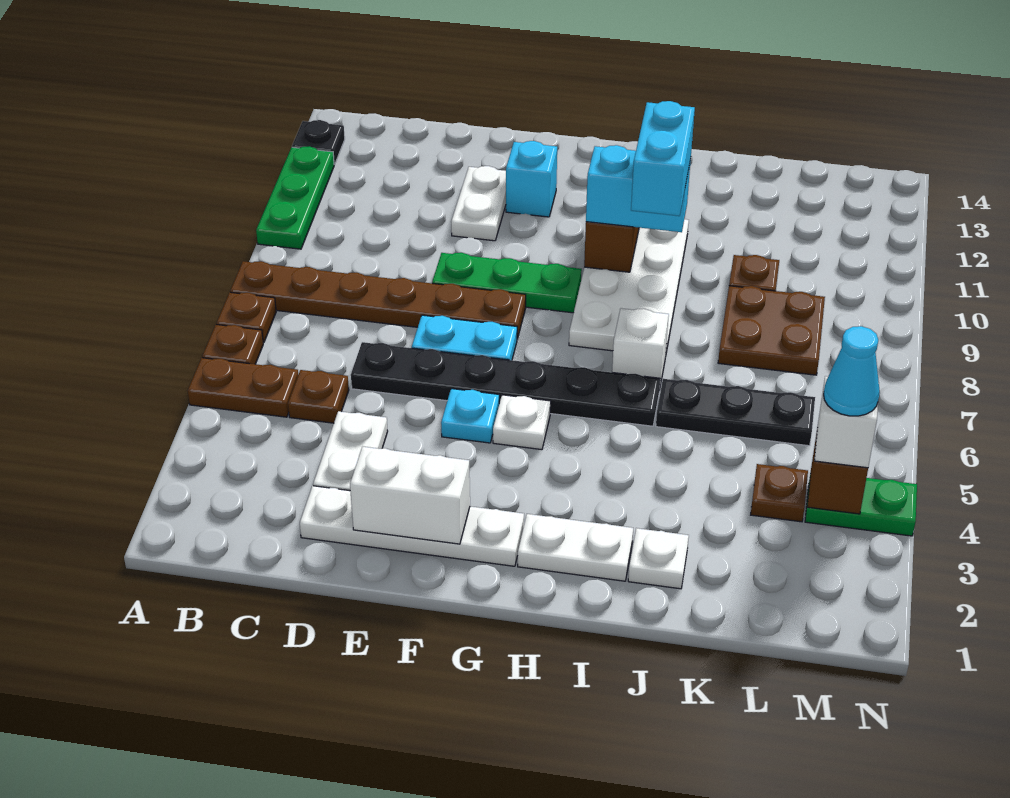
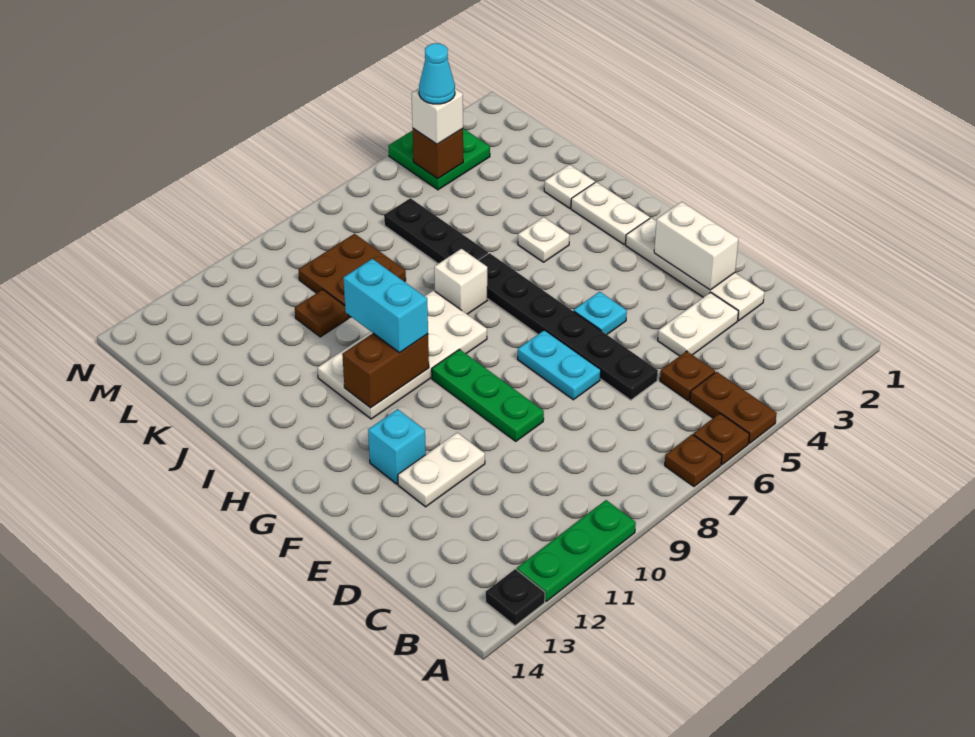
brown 1x6 plate [230,261,526,339] -> none
white 1x1 plate [493,395,551,450] -> white 1x1 plate moved to [518,217,569,262]
cyan 1x2 brick [631,101,695,216] -> none
brown 1x1 plate [751,464,808,522] -> none
green 1x2 plate [805,478,917,536] -> green 2x2 plate [388,129,490,190]

